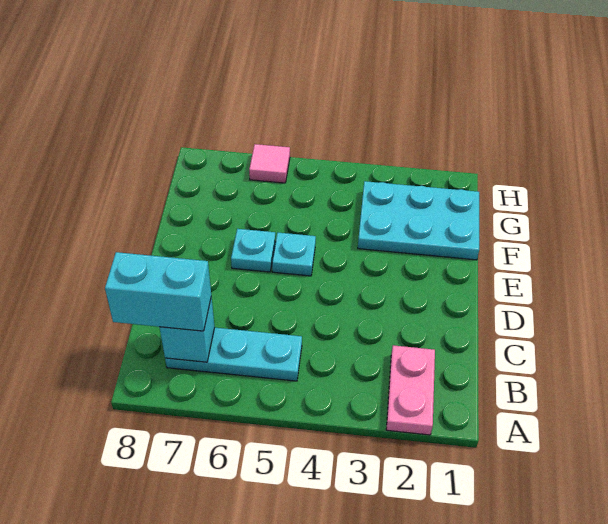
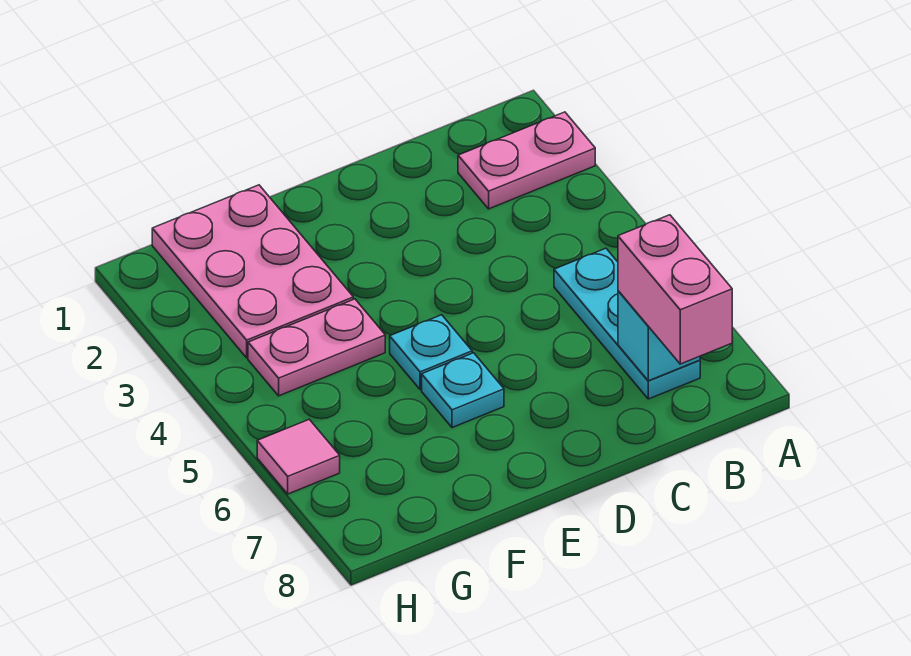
cyan 1x2 brick [105,252,211,331] -> pink 1x2 brick [618,215,732,364]
cyan 2x3 plate [358,181,479,260] -> pink 2x3 plate [152,185,353,358]
none -> pink 1x2 plate [248,299,385,396]

